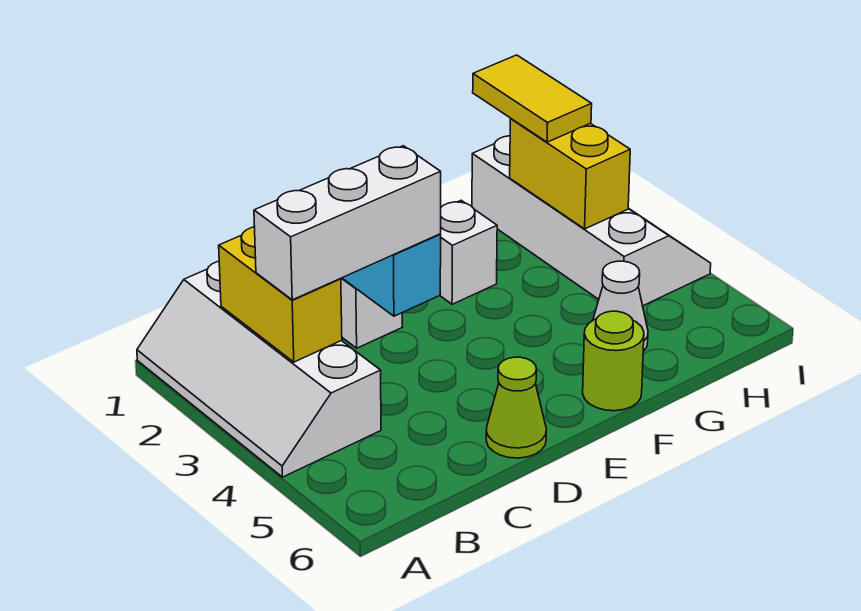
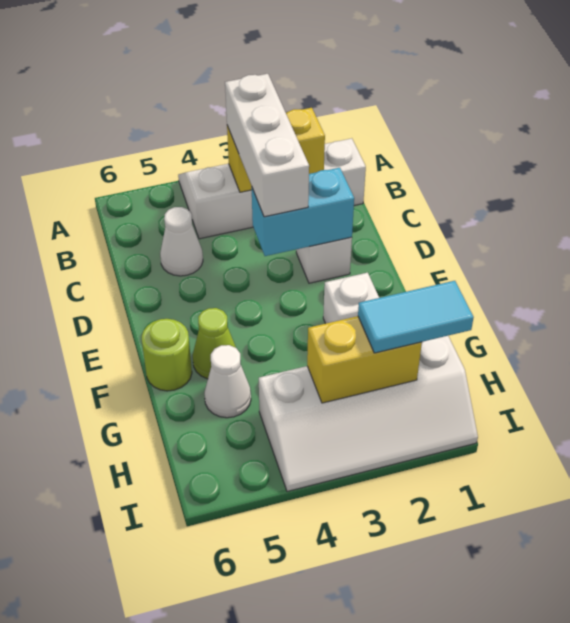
none -> white 1x1 cone [160,207,203,276]
lime 1x1 cone [486,357,546,458] -> lime 1x1 cone moved to [193,308,236,379]
yellow 1x2 tile [473,55,592,142] -> cyan 1x2 tile [358,281,474,353]

